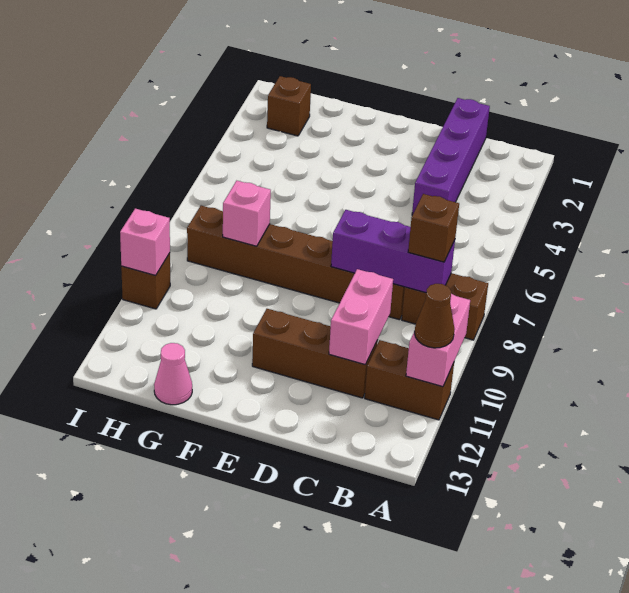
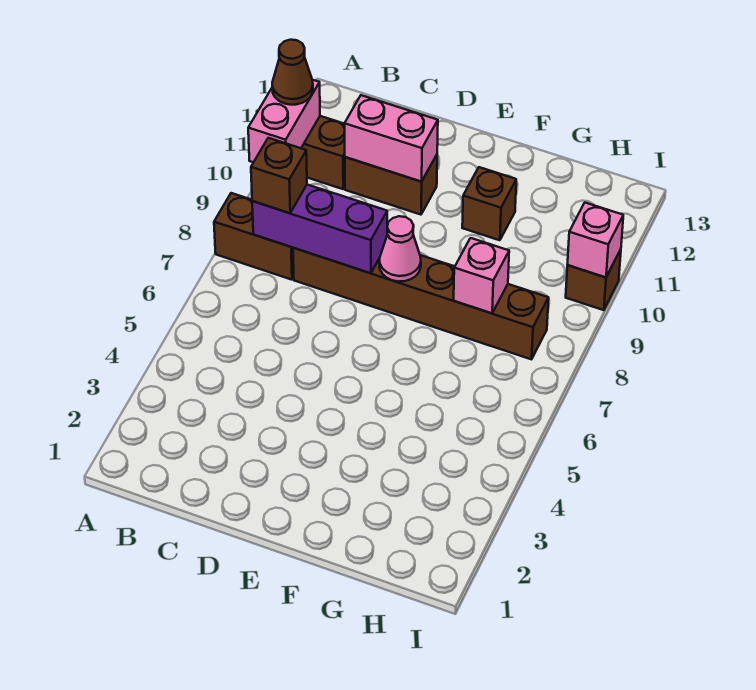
purple 1x4 brick [412,98,490,215] -> none
pink 1x2 brick [329,269,393,365] -> pink 1x2 brick turned to [345,95,438,182]
brown 1x3 brick [252,309,378,398] -> brown 1x2 brick [345,155,437,215]
pink 1x1 cone [154,343,192,405] -> pink 1x1 cone moved to [379,216,421,282]
brown 1x1 brick [267,76,311,136] -> brown 1x1 brick moved to [462,167,516,240]

